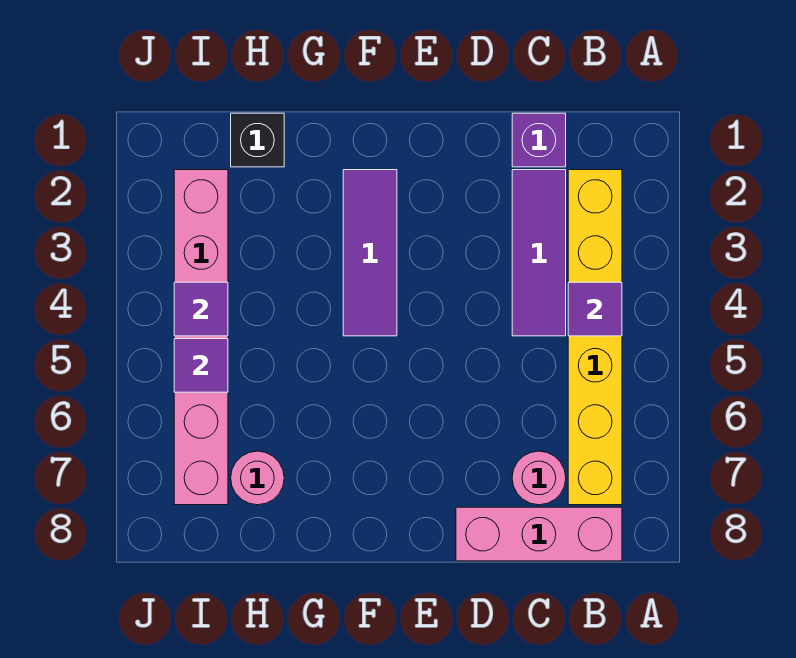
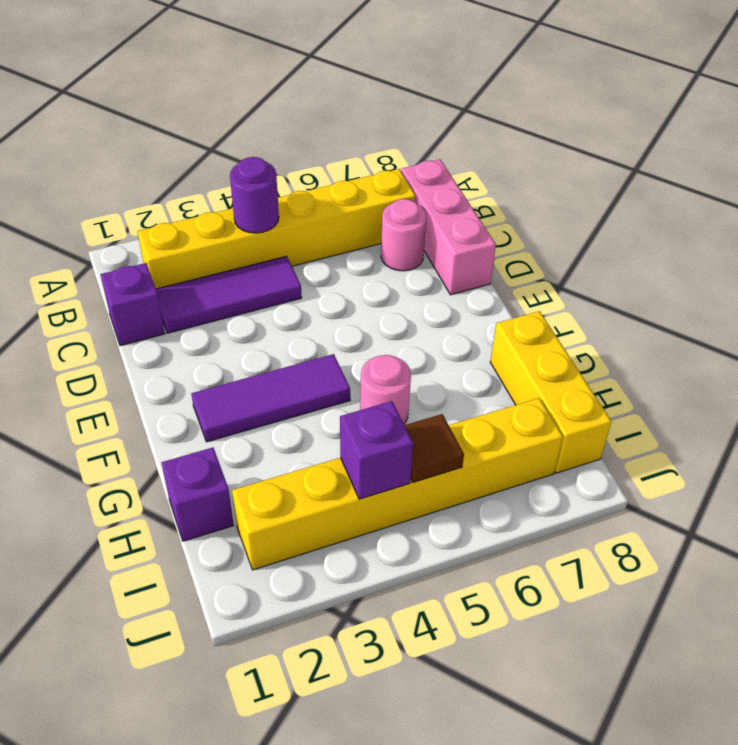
purple 1x1 tile [568,282,622,336] -> purple 1x1 round brick [230,157,279,233]
none -> yellow 1x3 brick [490,311,612,473]
black 1x1 brick [231,113,284,167] -> purple 1x1 brick [161,448,234,541]
pink 1x1 round brick [231,451,284,505] -> pink 1x1 round brick moved to [360,355,411,424]
pink 1x6 brick [174,170,228,505] -> yellow 1x6 brick [232,398,563,570]
purple 1x1 tile [174,282,228,336] -> purple 1x1 brick [340,401,413,499]
purple 1x1 tile [174,339,228,392] -> brown 1x1 tile [404,414,464,482]

